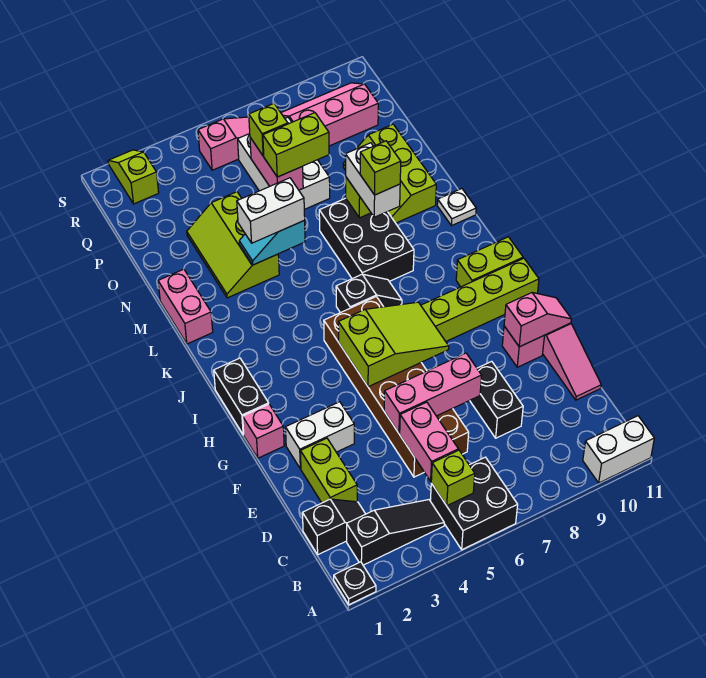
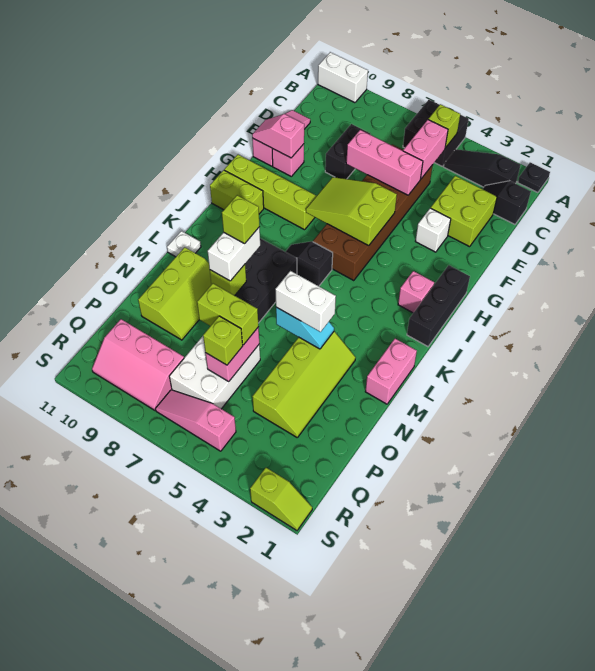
lime 1x2 brick [300,438,357,503] -> lime 2x2 brick [431,176,497,247]
white 1x2 brick [285,402,354,469] -> white 1x1 brick [415,208,451,252]
pink 1x1 brick [243,404,284,458] -> pink 1x1 brick moved to [398,271,434,313]
black 1x2 brick [214,358,269,435] -> black 1x3 brick [407,265,470,346]
lime 2x3 slope [187,192,279,298] -> lime 2x4 slope [252,332,356,437]
lime 1x2 slope [108,150,159,204] -> lime 1x2 slope turned to [250,468,312,530]

